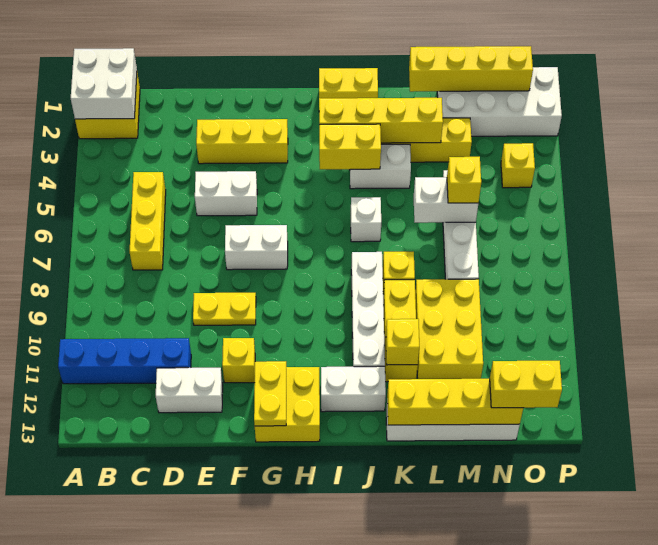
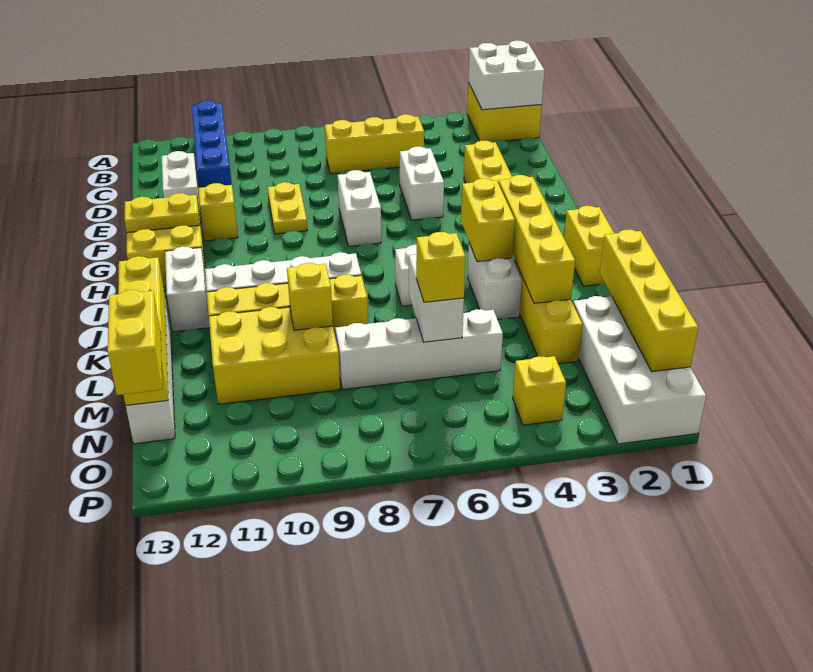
yellow 1x1 brick [386,319,419,365] -> yellow 1x1 brick moved to [287,263,333,330]

